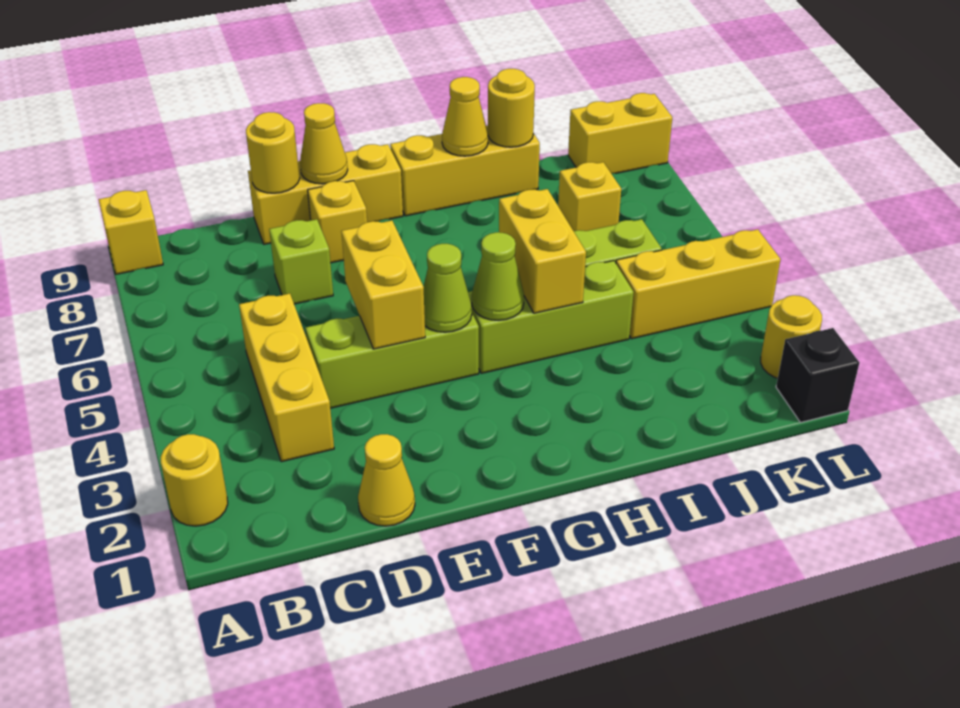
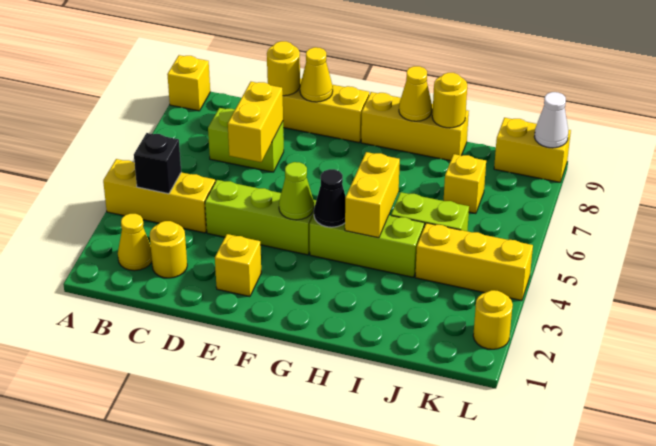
yellow 1x1 round brick [161,434,228,526] -> yellow 1x1 round brick moved to [150,221,187,278]
yellow 1x3 brick [239,294,334,462] -> yellow 1x3 brick turned to [103,159,215,233]
yellow 1x1 cone [358,434,415,526] -> yellow 1x1 cone moved to [118,214,152,271]
lime 1x1 brick [269,219,333,304] -> lime 1x2 brick [208,108,284,172]
yellow 1x2 brick [341,221,425,349] -> yellow 1x2 brick moved to [228,82,283,162]
yellow 1x1 brick [308,181,367,263] -> yellow 1x1 brick moved to [215,234,261,297]
lime 1x1 cone [472,232,524,320] -> black 1x1 cone [314,169,346,227]
black 1x1 brick [776,328,859,422] -> black 1x1 brick moved to [134,133,181,194]
none -> white 1x1 cone [534,92,568,148]

